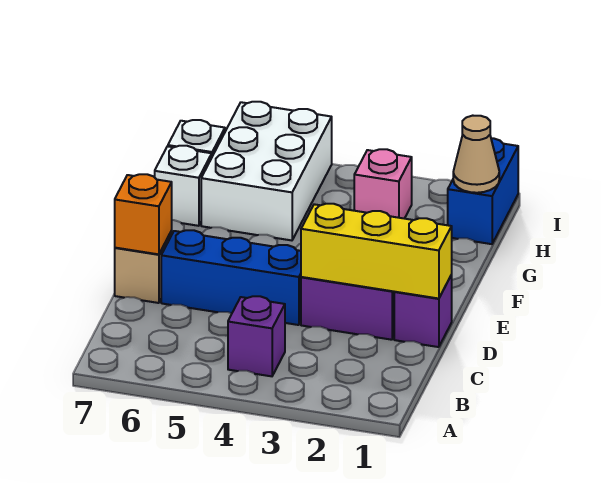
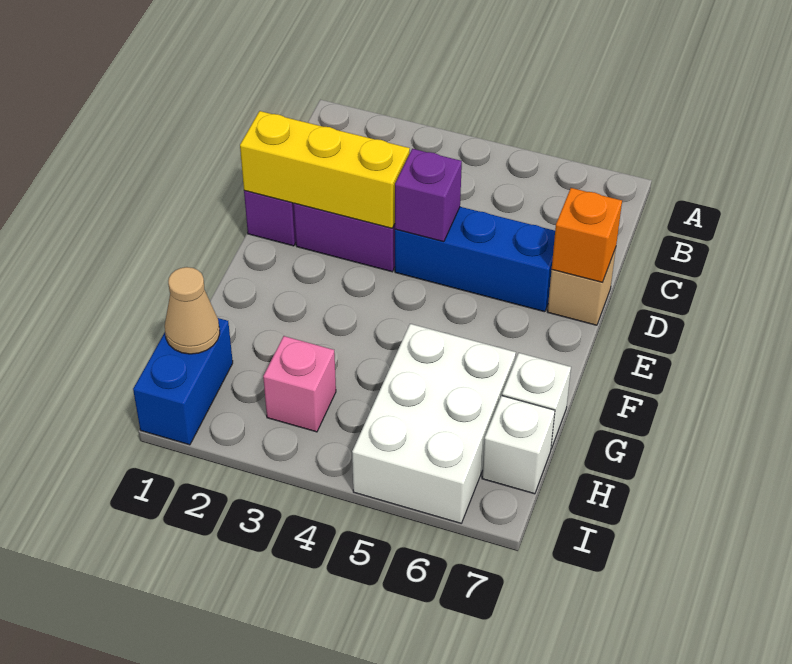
purple 1x1 brick [228,296,285,376] -> purple 1x1 brick moved to [395,149,462,242]

